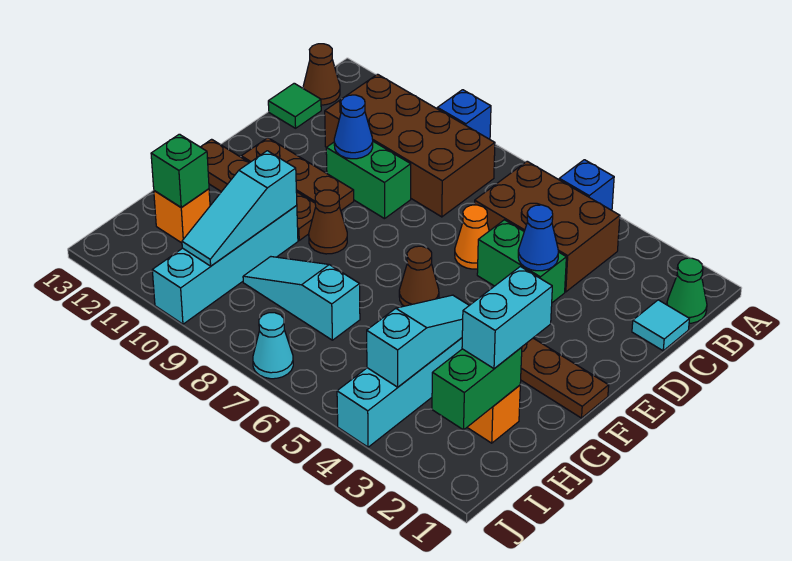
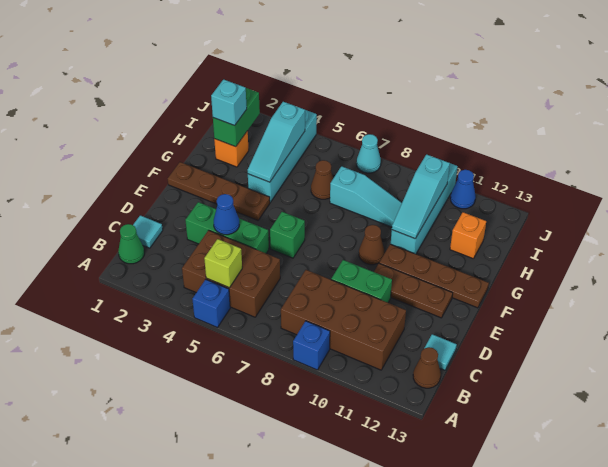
none -> lime 1x1 brick [204,239,242,288]
green 1x1 tile [268,83,321,128] -> cyan 1x1 tile [425,334,457,370]
green 1x2 brick [477,220,566,303] -> green 1x3 brick [185,202,269,253]
orange 1x1 cone [455,205,489,269] -> none
blue 1x1 cone [334,95,373,159] -> blue 1x1 cone moved to [450,170,476,209]
brown 1x1 cone [399,246,439,306] -> brown 1x1 cone moved to [311,160,333,199]
cyan 1x2 brick [462,267,552,369] -> cyan 1x1 brick [211,79,247,126]
cyan 1x3 slope [182,151,297,266] -> cyan 1x3 slope turned to [392,154,450,239]
green 1x1 brick [151,134,209,207] -> green 1x1 brick moved to [270,212,305,258]

